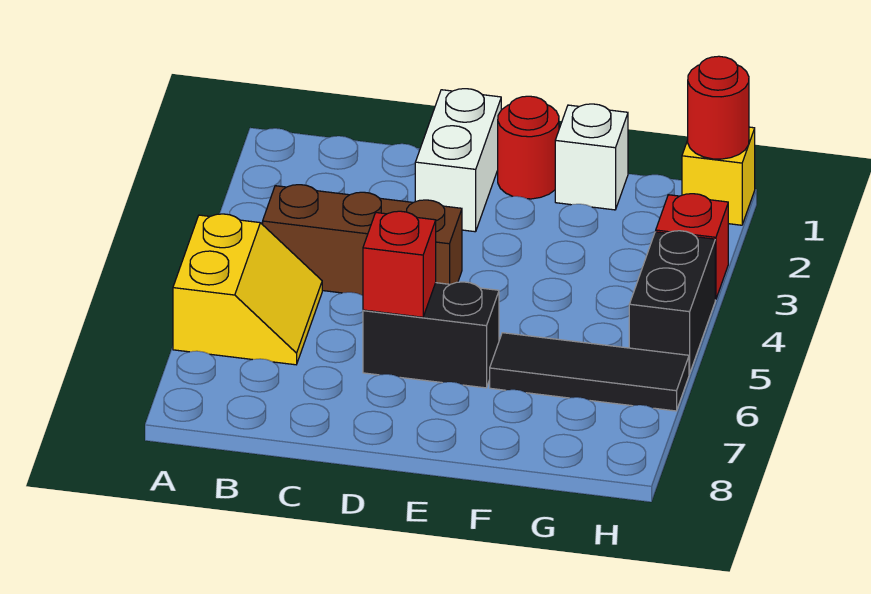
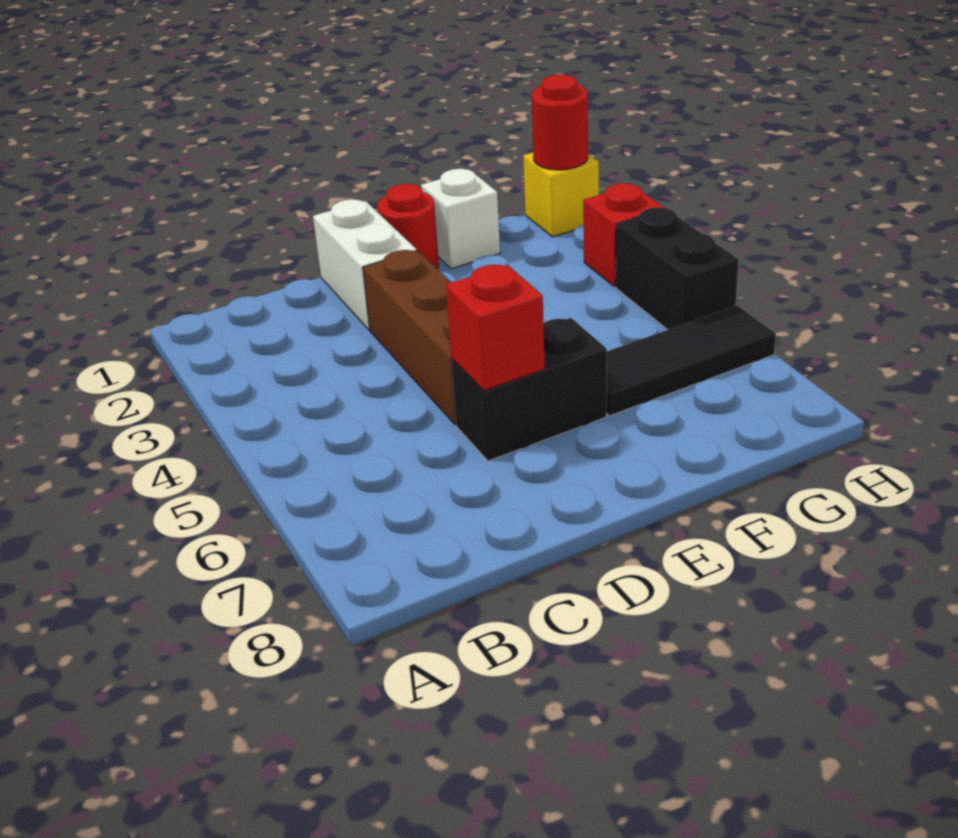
yellow 2x2 slope [173,214,322,365] -> none
brown 1x3 brick [263,185,462,295] -> brown 1x3 brick turned to [363,250,456,425]

